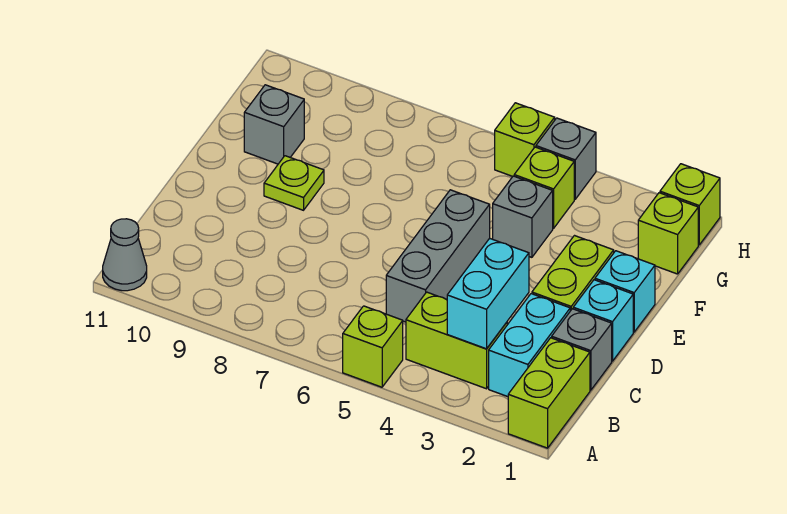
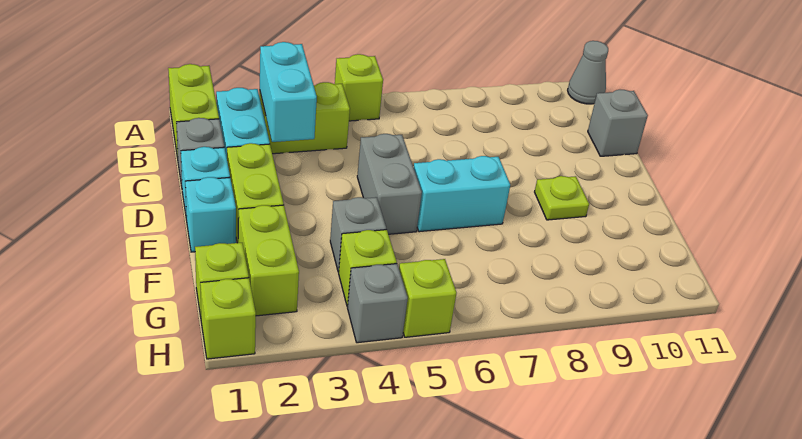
grey 1x3 brick [386,190,490,322] -> grey 1x2 brick [357,134,422,234]
none -> cyan 1x2 brick [414,156,510,232]
none -> lime 1x2 brick [238,205,299,316]
grey 1x1 brick [244,85,304,164] -> grey 1x1 brick moved to [588,90,648,156]

